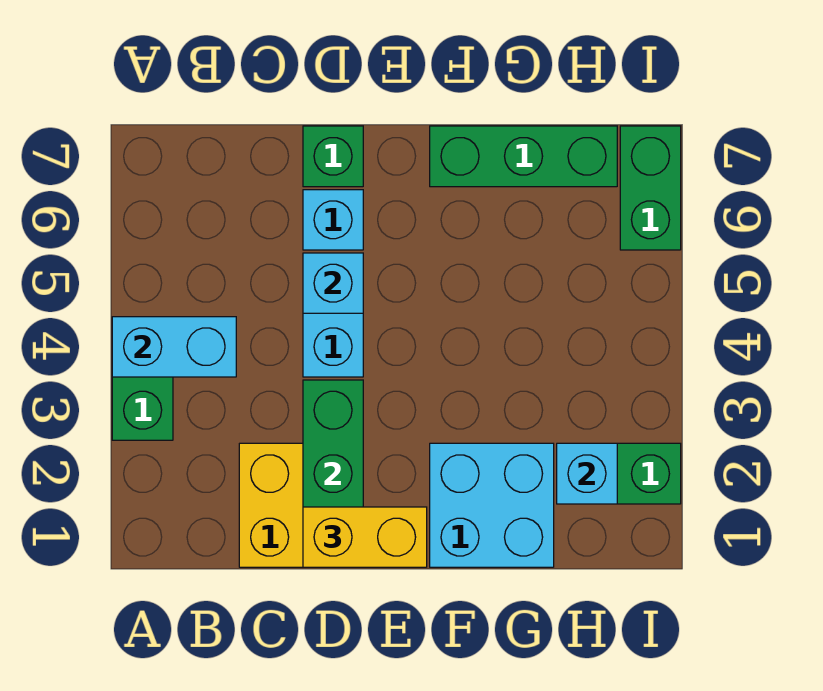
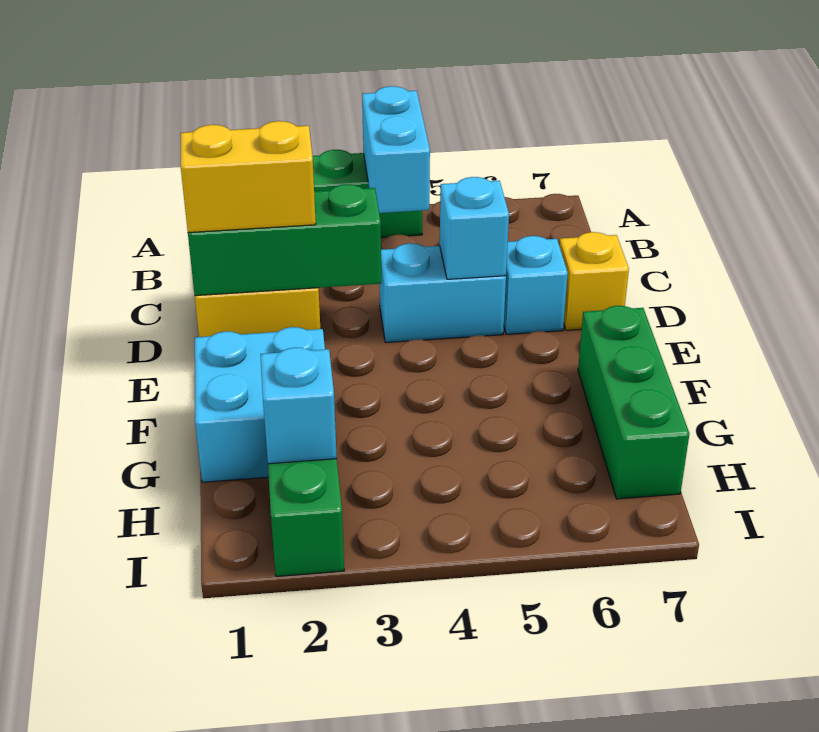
yellow 1x2 brick [303,507,427,567] -> yellow 1x2 brick turned to [181,121,316,233]
green 1x1 brick [303,126,363,187] -> yellow 1x1 brick [559,232,629,330]
green 1x2 brick [620,126,681,250] -> none

